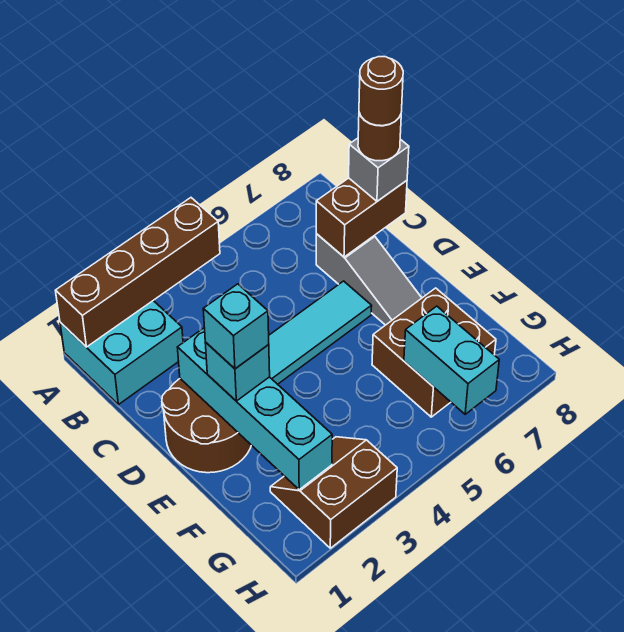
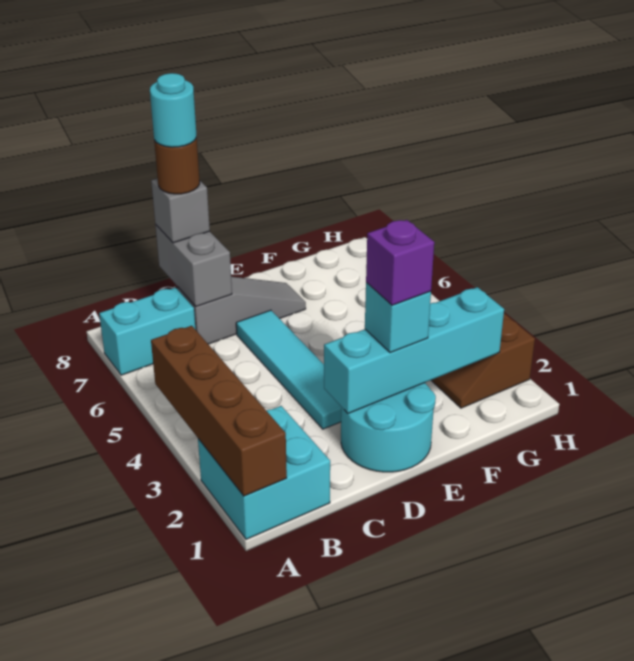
brown 1x2 brick [316,178,407,257] -> grey 1x2 brick [155,225,232,306]
brown 1x1 round brick [359,57,403,126] -> cyan 1x1 round brick [150,73,196,147]
brown 2x2 round brick [162,379,251,473] -> cyan 2x2 round brick [341,383,436,472]
cyan 1x1 brick [203,284,269,369] -> purple 1x1 brick [366,220,434,305]
brown 2x2 brick [372,288,496,417] -> none
cyan 1x2 brick [404,306,499,414] -> cyan 1x2 brick moved to [99,288,196,375]

